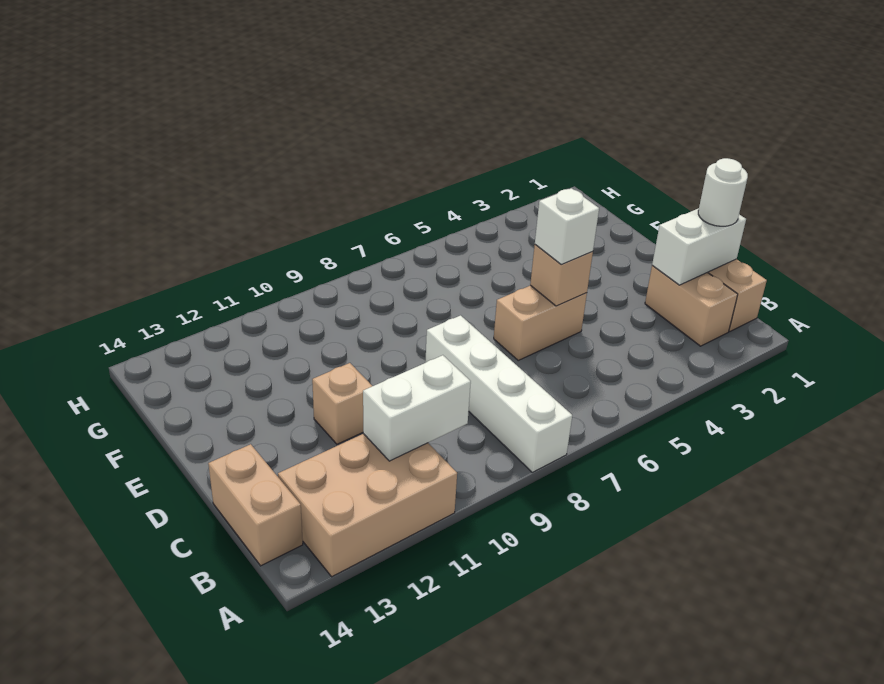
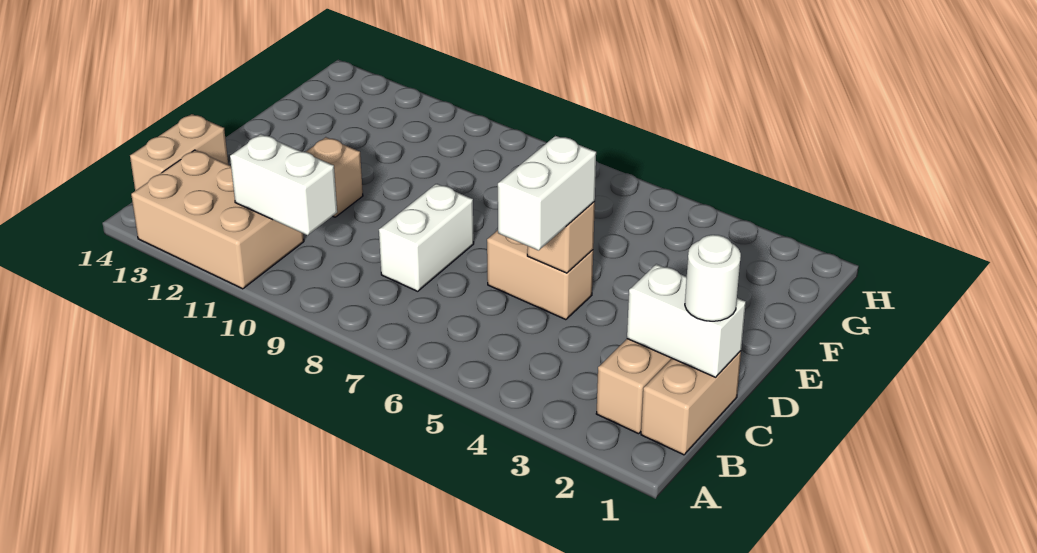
white 1x4 brick [425,315,572,472] -> white 1x2 brick [379,184,474,291]
white 1x1 brick [535,188,599,264] -> white 1x2 brick [498,136,596,250]

